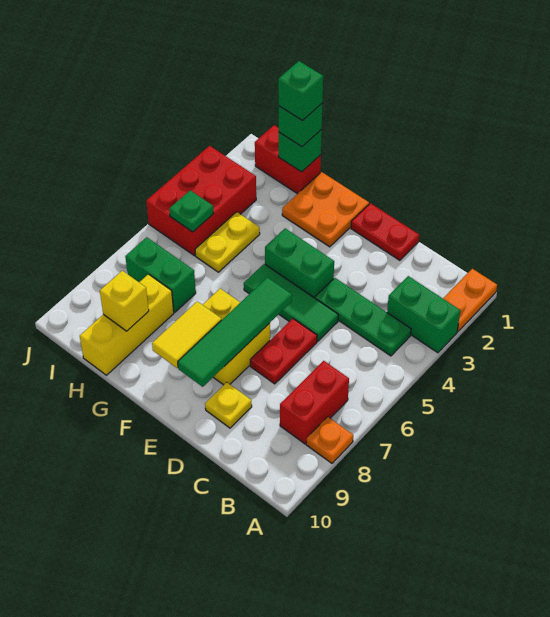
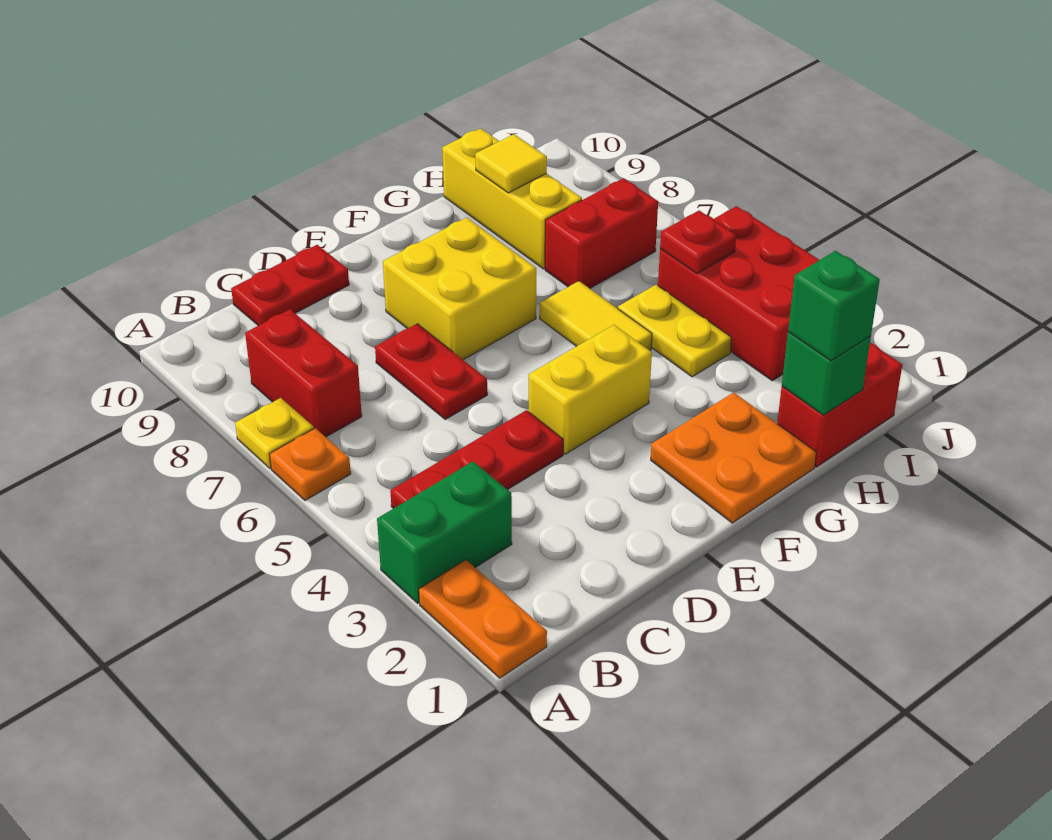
orange 1x1 plate [306,417,353,463] -> orange 1x1 plate moved to [270,428,351,500]
green 1x3 plate [315,278,411,356] -> red 1x3 plate [390,410,563,509]
red 1x2 plate [351,203,419,260] -> red 1x2 plate moved to [231,245,349,326]
green 1x3 tile [244,264,338,341] -> none
yellow 1x1 plate [205,382,252,428] -> yellow 1x1 plate moved to [235,398,314,468]
green 1x2 brick [265,228,334,298] -> yellow 1x2 brick [529,325,652,454]
green 1x4 tile [178,277,292,387] -> none
yellow 1x2 tile [152,301,222,368] -> yellow 1x2 tile moved to [540,281,652,351]
green 1x1 brick [278,61,323,121] -> none
green 1x2 brick [125,237,196,312] -> red 1x2 brick [545,178,658,288]
yellow 1x1 brick [100,271,149,331] -> yellow 1x1 tile [475,134,547,193]
green 1x1 plate [169,190,214,232] -> red 1x1 plate [660,211,736,274]

